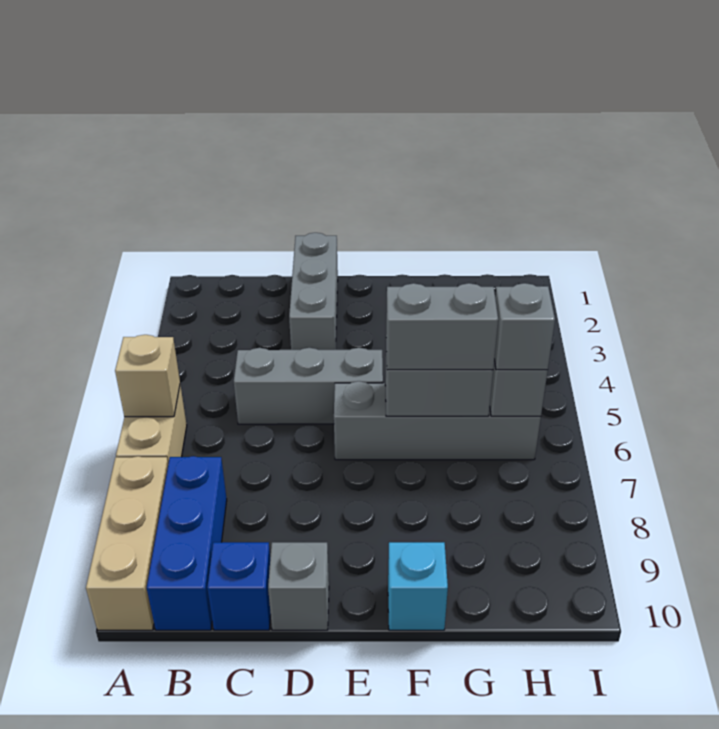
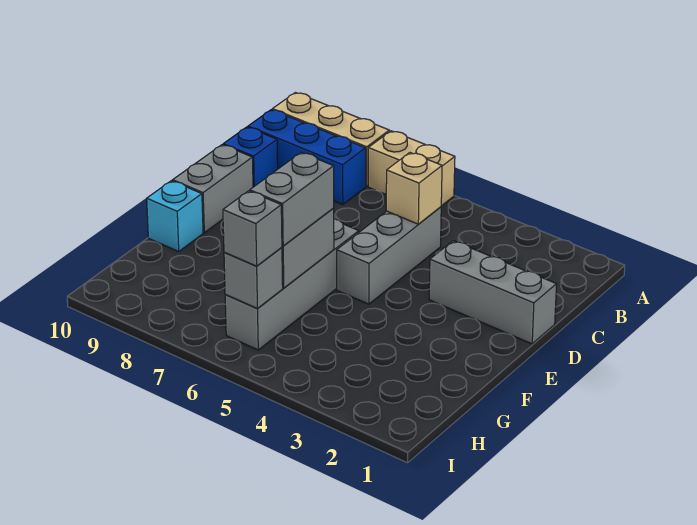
tan 1x1 brick [115,335,180,417] -> tan 1x1 brick moved to [386,153,442,224]
grey 1x1 brick [268,542,329,630] -> grey 1x2 brick [173,145,253,233]

